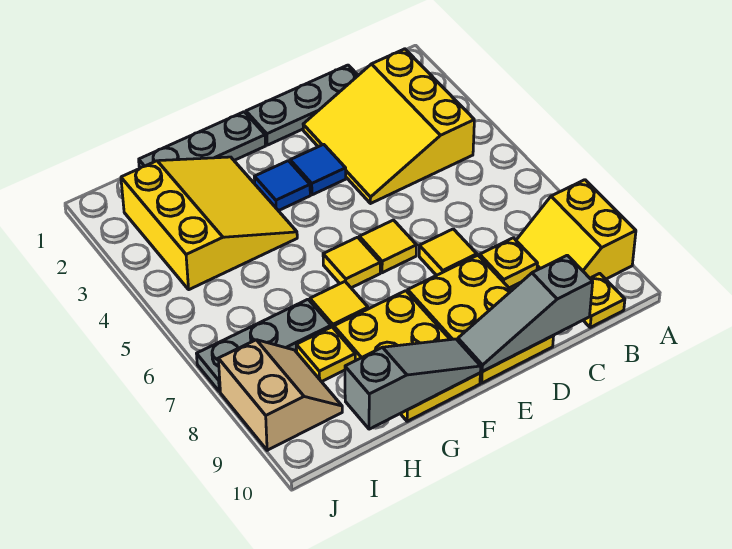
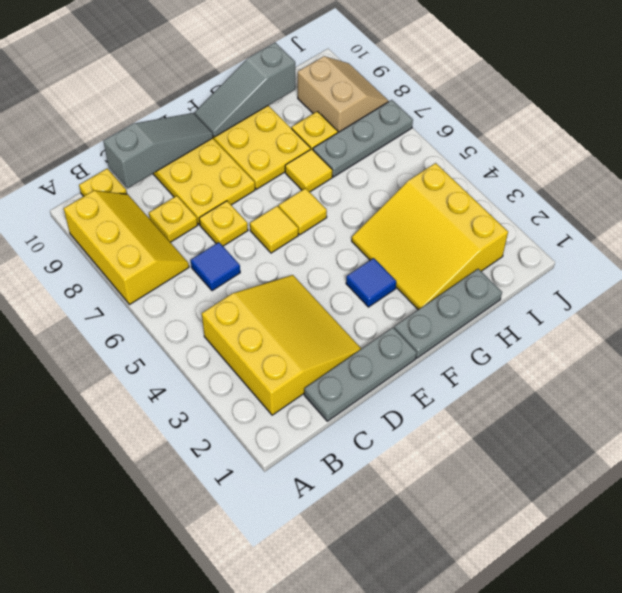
yellow 2x2 slope [516,180,636,279] -> yellow 2x3 slope [64,191,189,304]
yellow 1x1 tile [419,229,477,275] -> yellow 1x1 plate [199,201,248,246]
blue 1x1 tile [290,144,346,195] -> blue 1x1 tile moved to [191,242,240,291]
tan 2x2 slope [218,340,342,450] -> tan 2x2 slope turned to [298,56,389,132]

